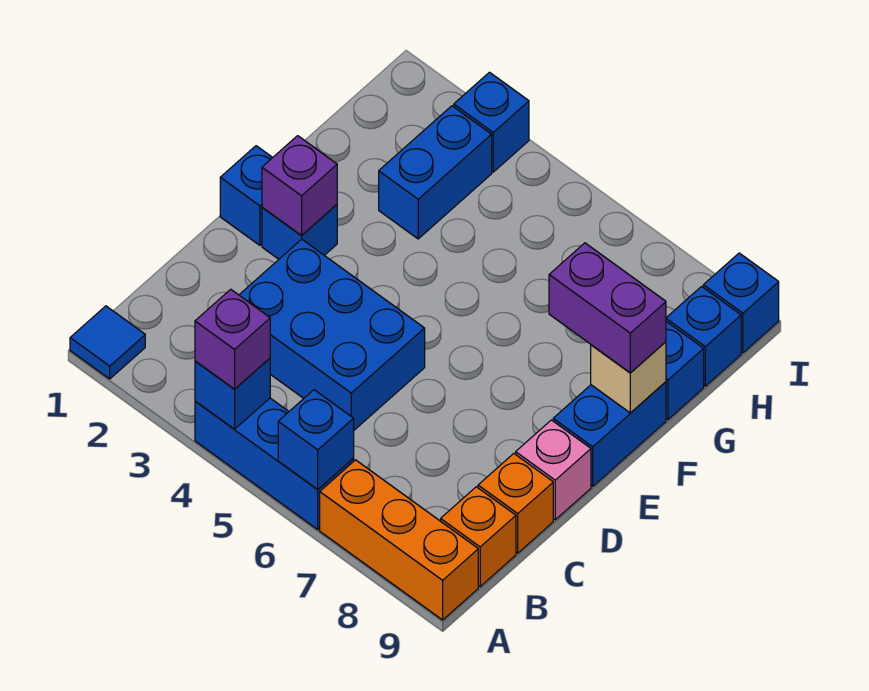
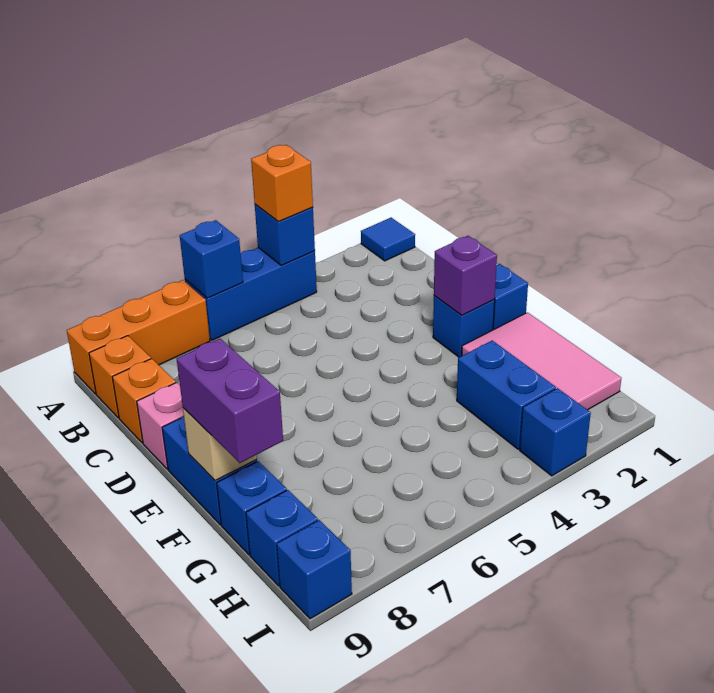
purple 1x1 brick [195,289,270,389] -> orange 1x1 brick [251,145,313,222]
blue 2x3 brick [239,239,425,430] -> none
none -> pink 2x3 tile [462,313,621,410]
purple 1x2 brick [549,243,666,373] -> purple 1x2 brick turned to [177,339,283,463]

